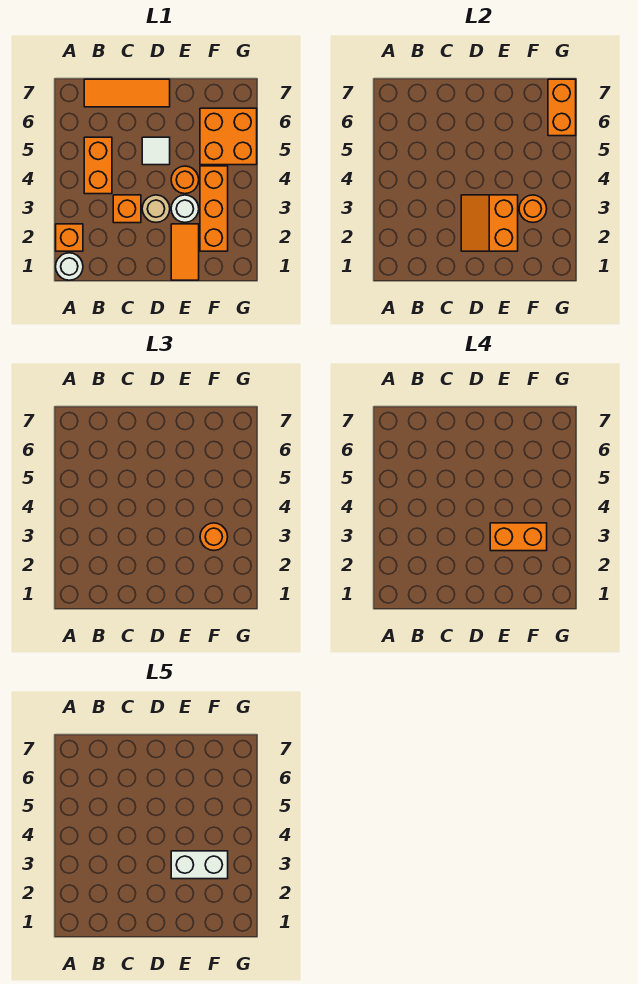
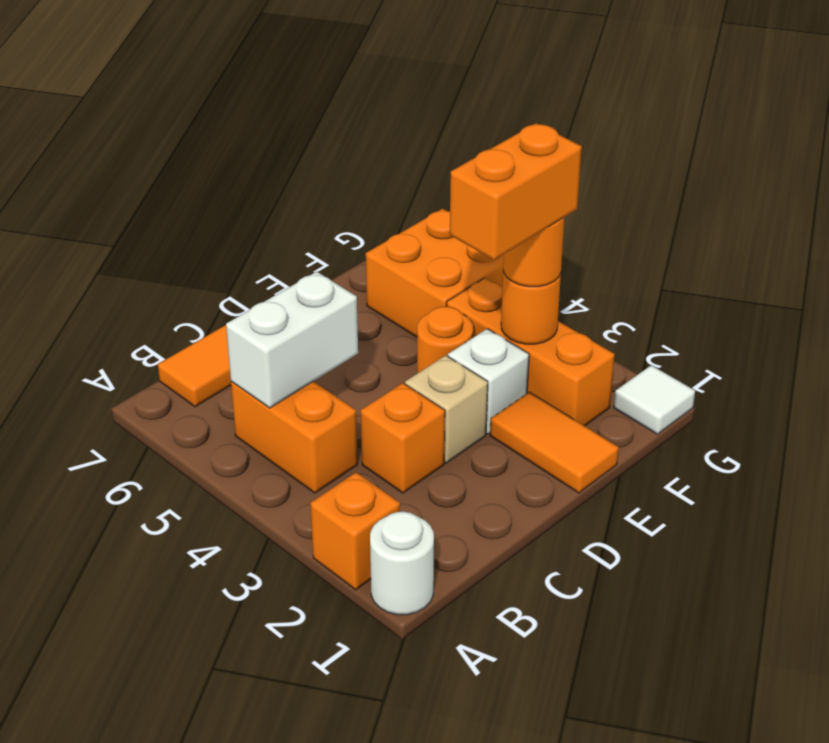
orange 2x2 slope [461,195,518,251] -> none
tan 1x1 round brick [142,195,170,222] -> tan 1x1 brick [405,355,488,463]
white 1x1 tile [142,137,170,165] -> white 1x1 tile moved to [614,365,695,434]
white 1x1 round brick [171,195,199,222] -> white 1x1 brick [448,329,529,434]
white 1x2 brick [171,851,228,879] -> white 1x2 brick moved to [226,272,358,408]
orange 1x2 brick [548,79,576,136] -> none

